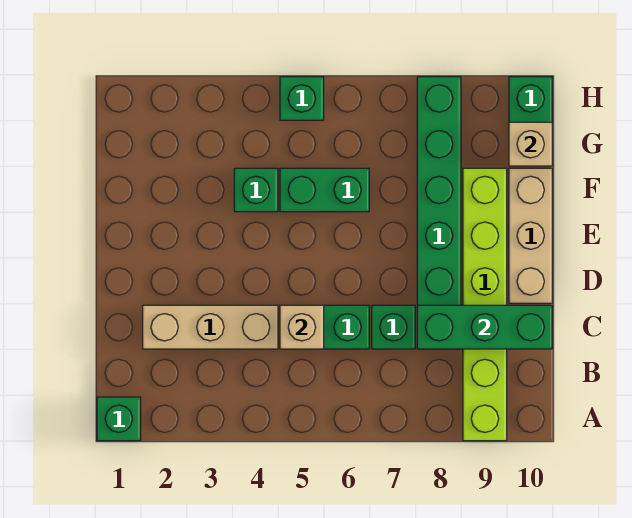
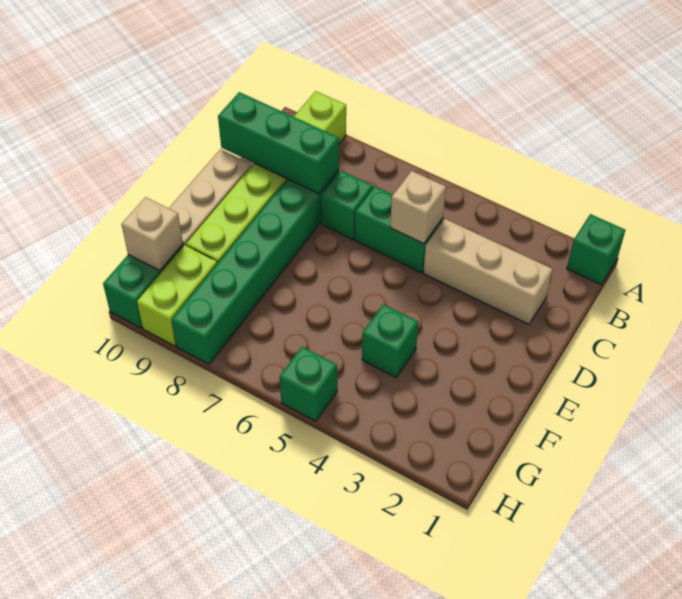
green 1x2 brick [280,168,369,212] -> none
none -> lime 1x2 brick [137,245,217,346]

